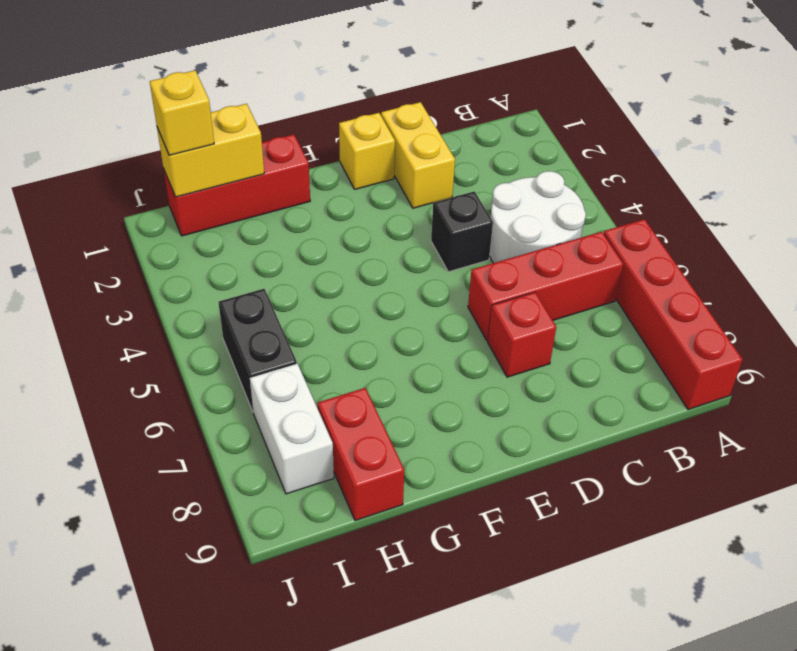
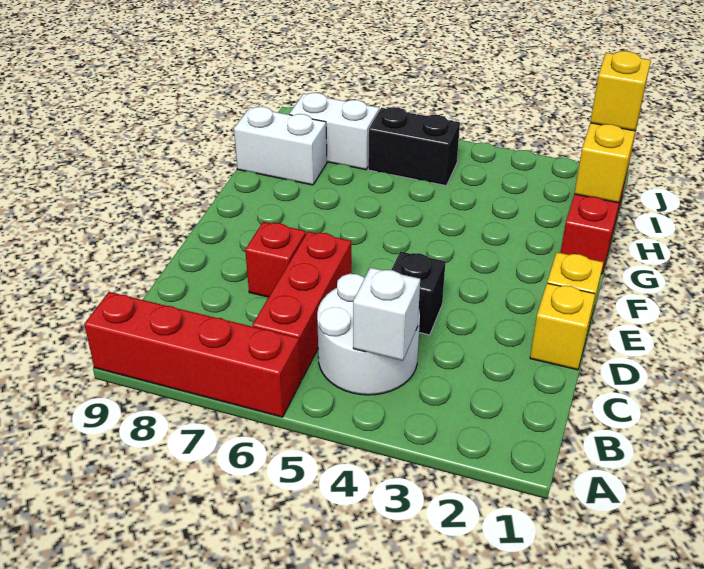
none -> white 1x1 brick [353,268,420,361]
yellow 1x2 brick [381,102,455,208] -> yellow 1x1 brick [530,283,595,370]
red 1x2 brick [318,388,404,521] -> white 1x2 brick [234,107,327,185]

